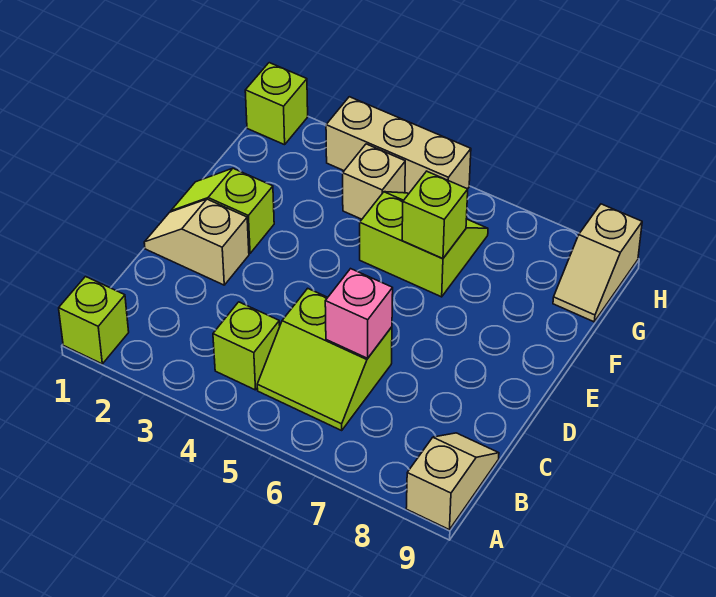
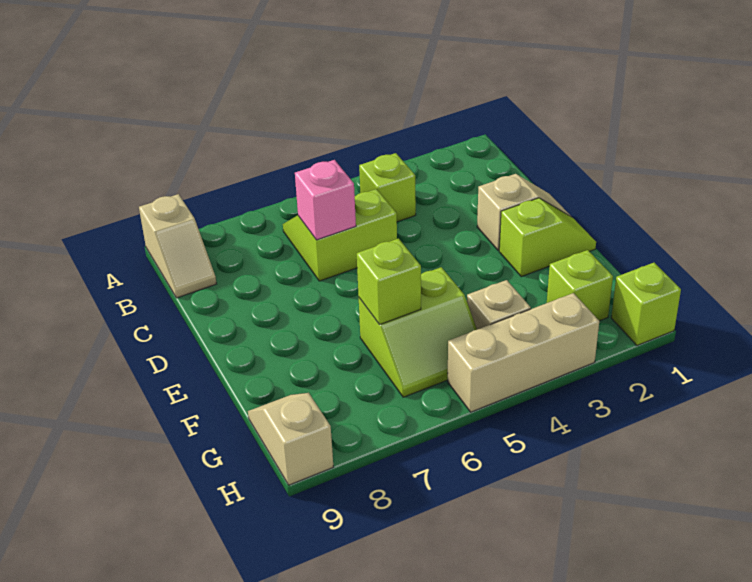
lime 1x1 brick [59,277,129,364] -> lime 1x1 brick moved to [547,250,613,321]

